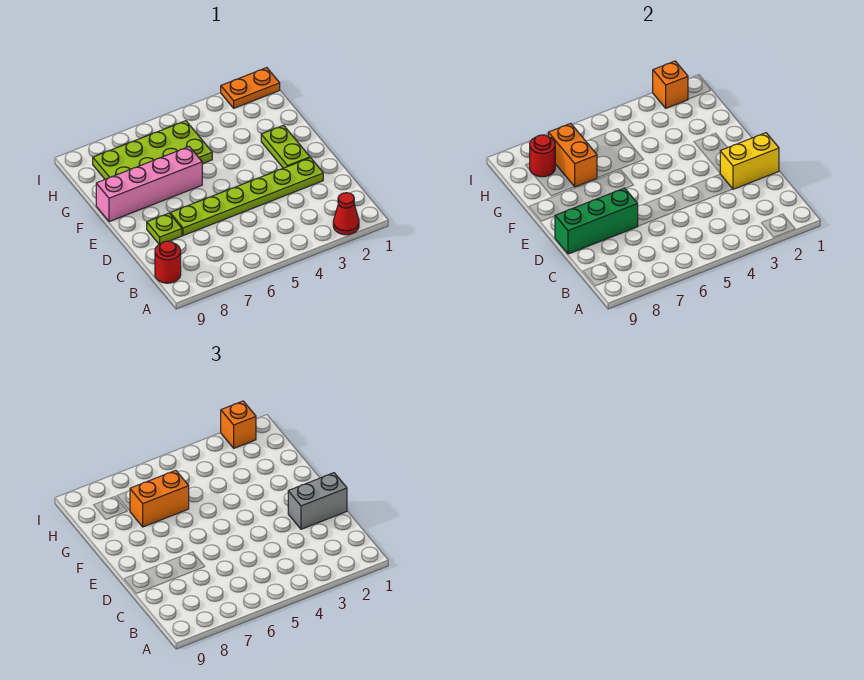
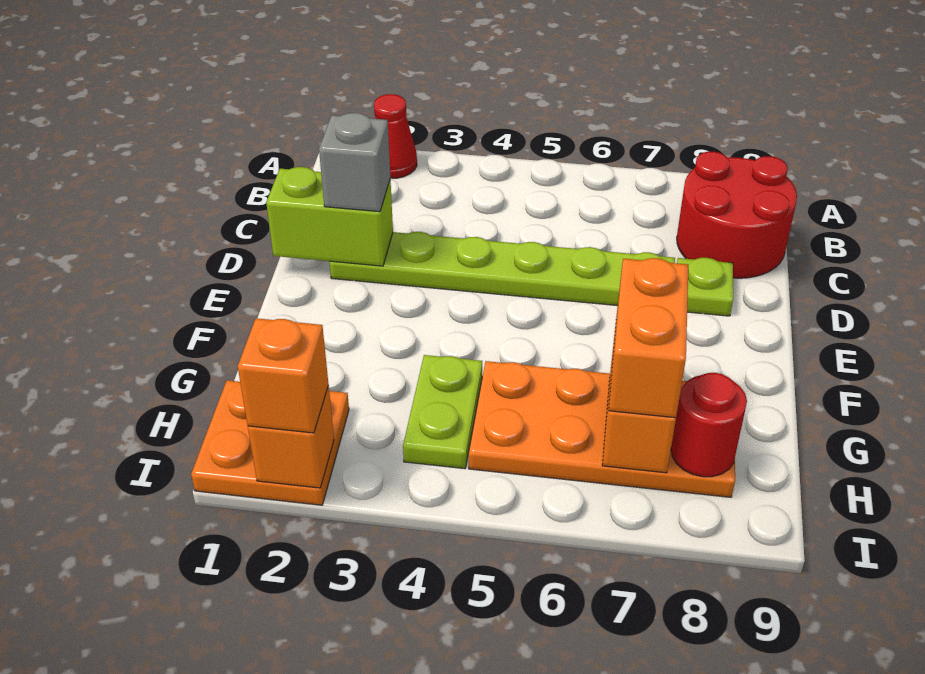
red 1x1 round brick [155,241,181,283] -> red 2x2 round brick [677,152,797,278]
yellow 1x2 brick [720,133,779,189] -> lime 1x2 brick [266,167,393,266]
grey 1x2 brick [288,473,347,529] -> grey 1x1 brick [319,113,390,212]
green 1x3 brick [555,188,638,254] -> none
lime 1x2 plate [261,125,310,168] -> lime 1x2 plate moved to [403,355,482,469]
pink 1x4 brick [96,147,202,222] -> none
lime 2x4 plate [93,121,212,179] -> orange 2x4 plate [469,361,735,497]
orange 1x2 brick [130,470,189,527] -> orange 1x2 brick turned to [609,258,688,418]
orange 1x2 plate [221,68,280,108] -> orange 2x2 plate [191,380,349,505]

